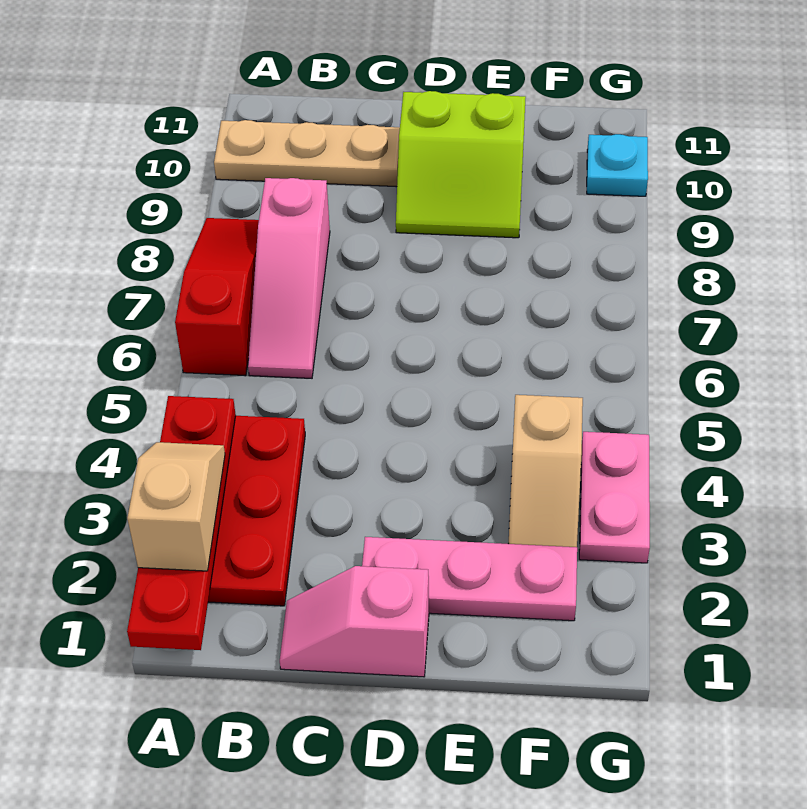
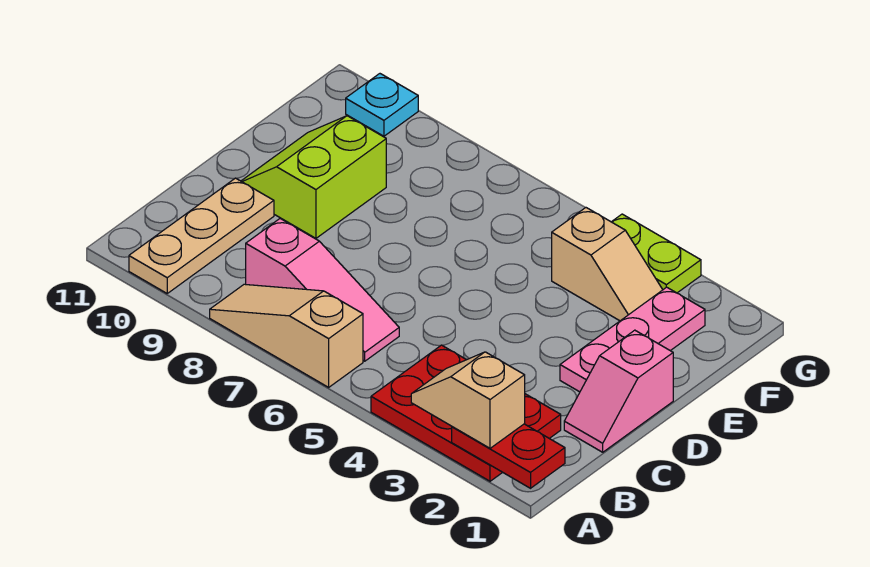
red 1x4 plate [127,396,236,650] -> red 1x2 plate [452,424,565,488]
red 1x3 slope [175,218,259,376] -> tan 1x3 slope [210,284,363,387]
lime 2x2 slope [396,91,526,238] -> lime 2x2 slope turned to [241,116,386,238]
pink 1x2 plate [579,432,650,563] -> lime 1x2 plate [612,214,701,293]

